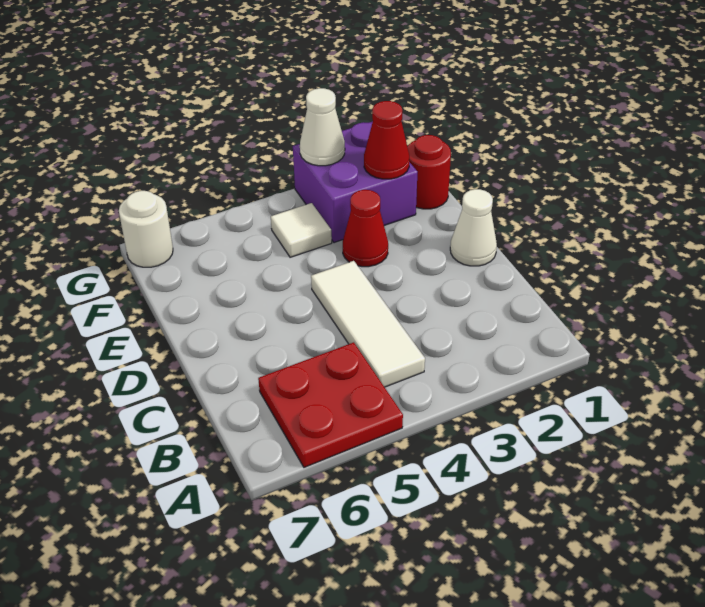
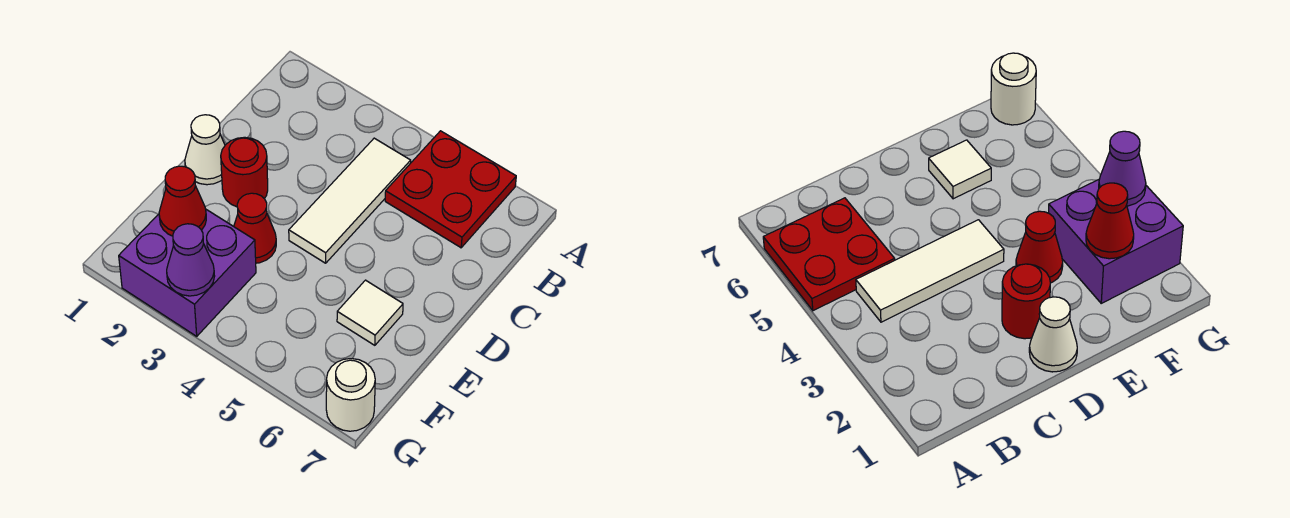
red 1x1 round brick [407,135,451,209] -> red 1x1 round brick moved to [221,137,268,207]
white 1x1 tile [271,203,332,257] -> white 1x1 tile moved to [337,280,403,345]
white 1x1 cone [300,88,345,166] -> purple 1x1 cone [167,224,215,296]

